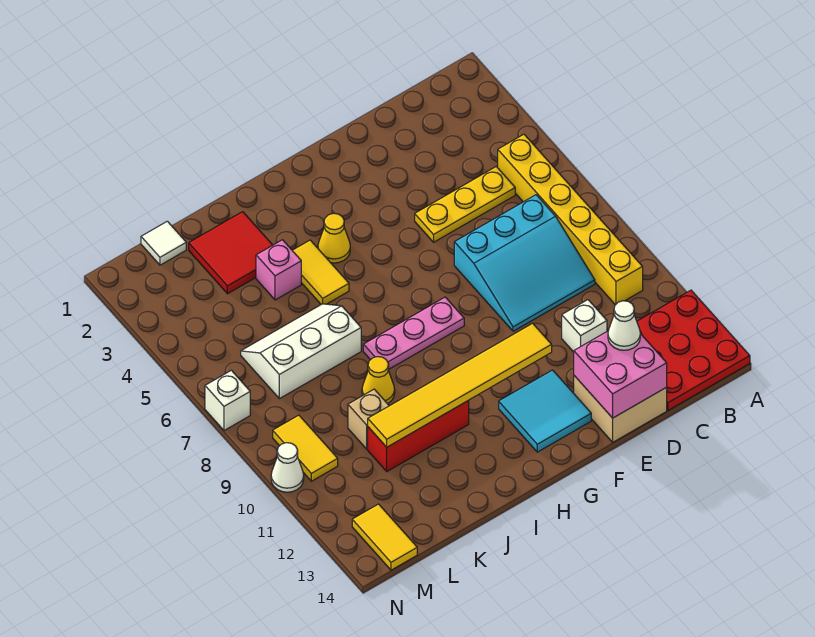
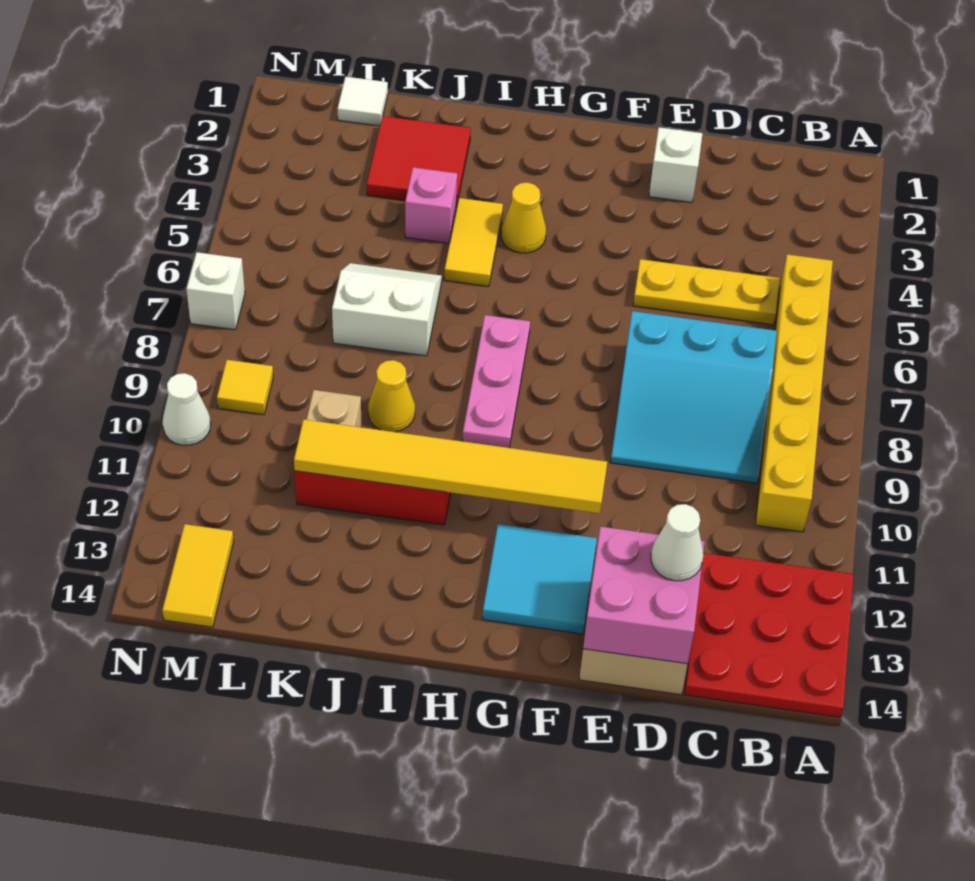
white 1x1 brick [562,300,607,352] -> white 1x1 brick moved to [649,127,703,202]
pink 1x3 plate [363,297,464,370] -> pink 1x3 plate turned to [463,315,530,448]
white 2x3 slope [241,304,361,399] -> white 2x2 slope [332,263,442,356]
yellow 1x2 tile [273,415,338,481] -> yellow 1x1 tile [217,360,273,415]

